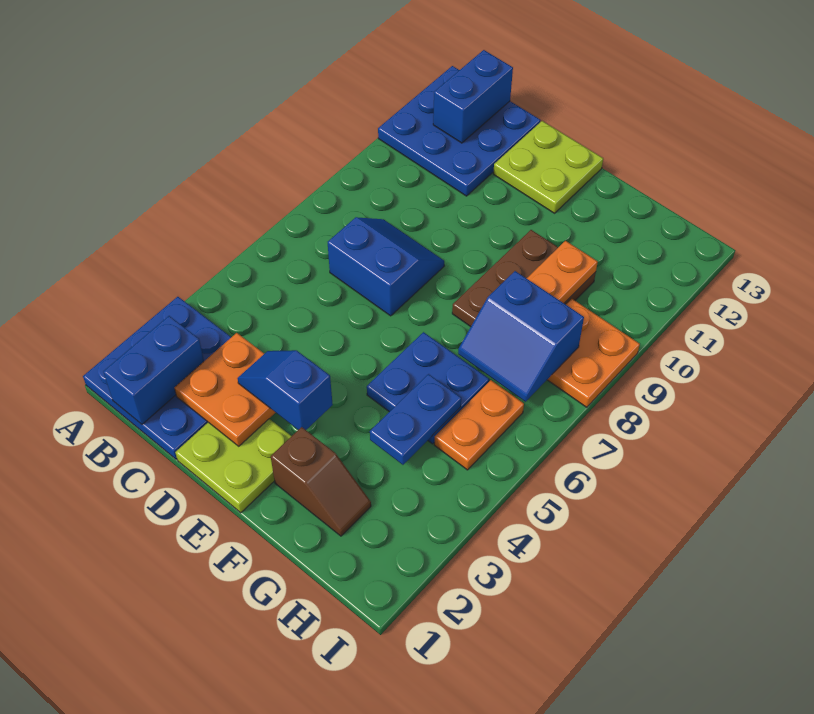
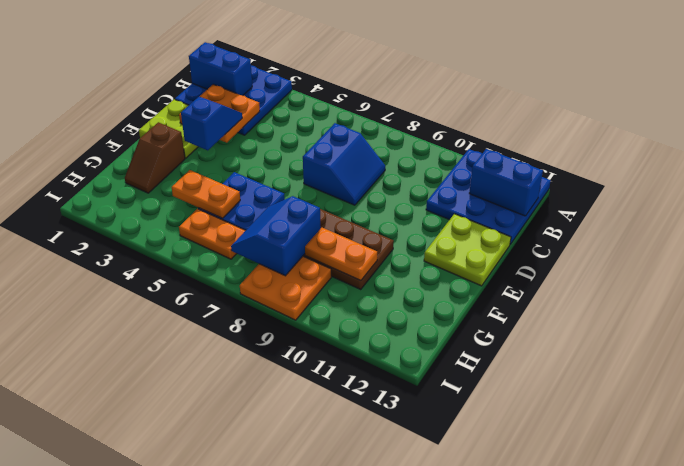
blue 1x2 plate [370,374,461,465] -> orange 1x2 plate [172,170,240,218]

